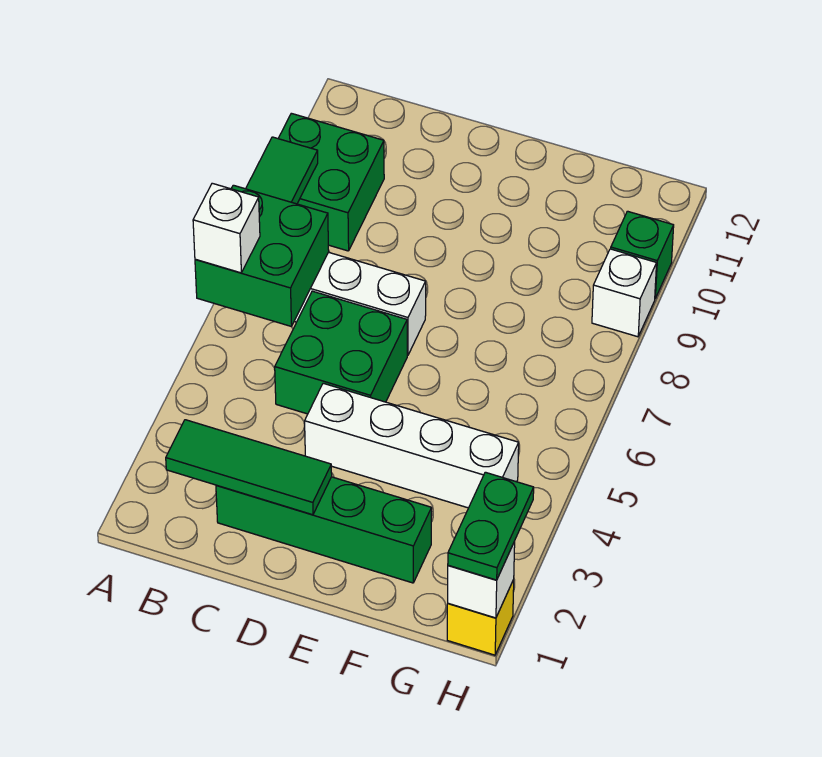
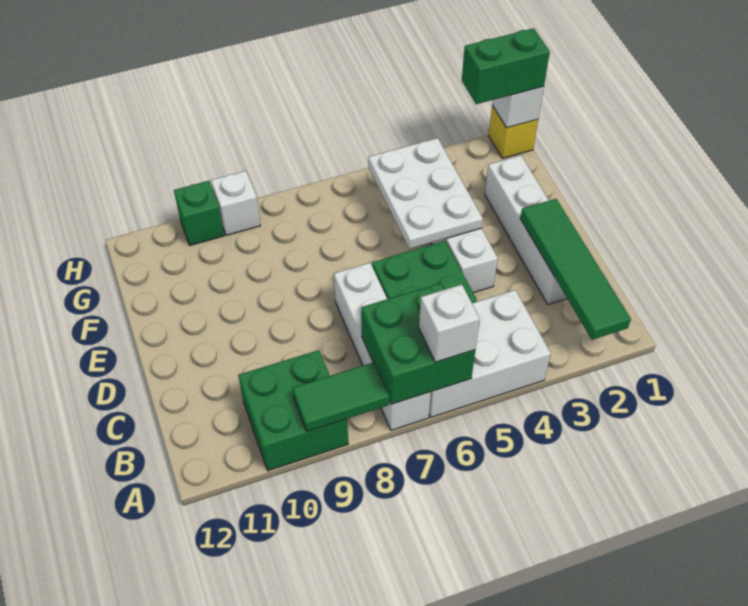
none -> white 2x3 brick [429,290,551,417]
green 1x3 tile [166,420,332,515] -> green 1x4 tile [520,199,631,340]
green 1x4 brick [216,477,432,583] -> white 1x4 brick [485,155,567,305]
none -> white 2x3 plate [368,138,483,249]
green 1x2 plate [448,472,534,580] -> green 1x2 brick [462,28,550,104]

